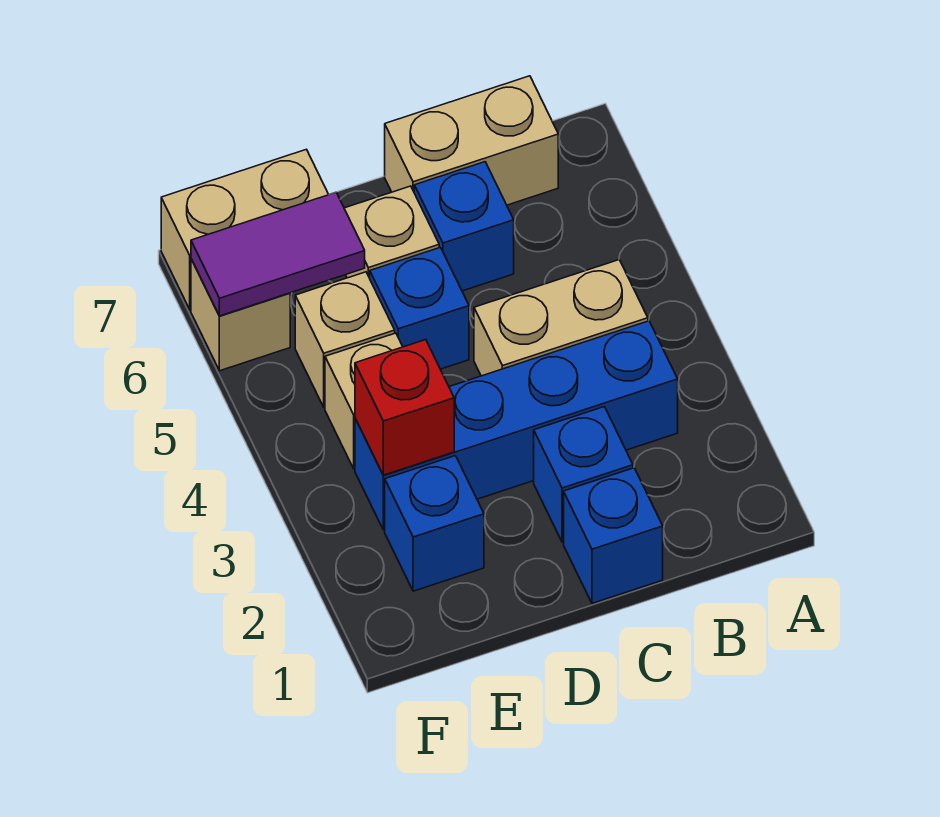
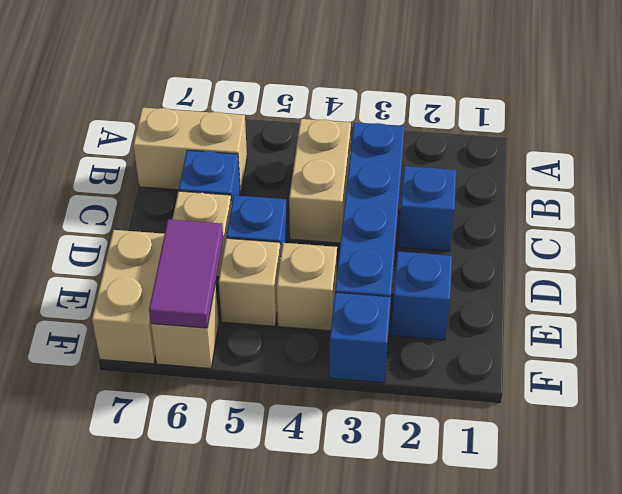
tan 1x2 brick [385,76,558,205] -> tan 1x2 brick turned to [133,108,247,194]
blue 1x1 brick [564,468,663,603] -> blue 1x1 brick moved to [329,293,391,383]
red 1x1 brick [355,340,454,475] -> none

